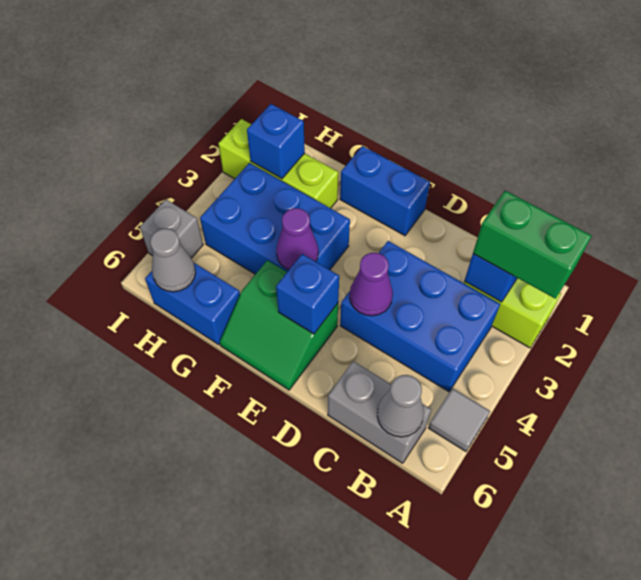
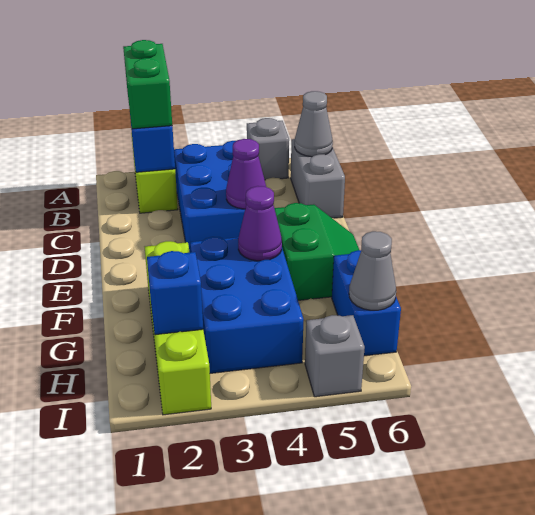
grey 1x1 tile [429,388,490,451] -> grey 1x1 brick [247,118,289,180]
blue 1x2 brick [340,146,430,236] -> none
blue 1x1 brick [276,254,339,334] -> none
lime 1x3 brick [218,119,338,208] -> lime 1x4 brick [145,241,211,415]

